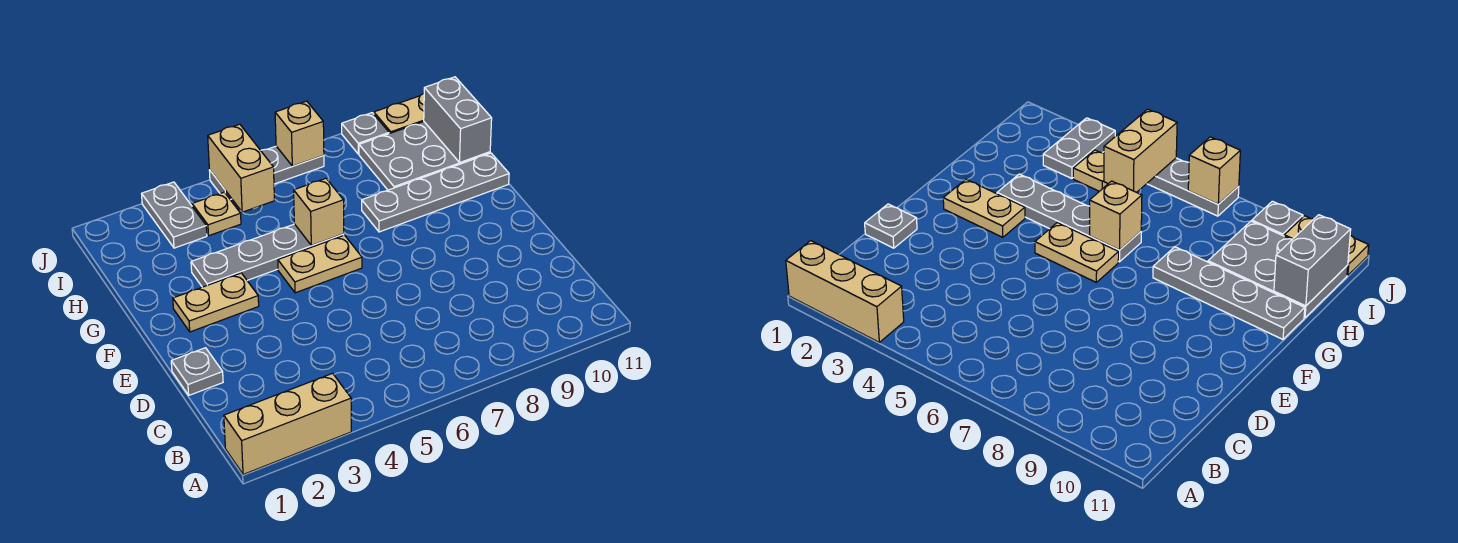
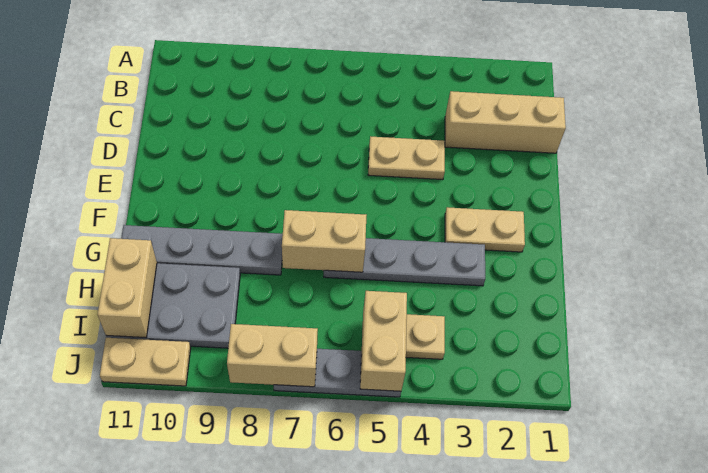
tan 1x3 brick [224,373,351,474] -> tan 1x3 brick moved to [445,91,566,153]
grey 1x1 plate [171,348,223,395] -> none
tan 1x2 plate [278,235,362,293] -> tan 1x2 plate moved to [368,136,445,180]
tan 1x1 brick [294,178,344,245] -> tan 1x2 brick [282,210,367,272]
grey 1x2 brick [424,77,492,162] -> tan 1x2 brick [97,238,157,338]
grey 1x2 plate [142,182,207,248] -> none
tan 1x1 brick [275,101,324,166] -> tan 1x2 brick [227,324,318,387]
grey 1x1 plate [342,113,389,154] -> none

